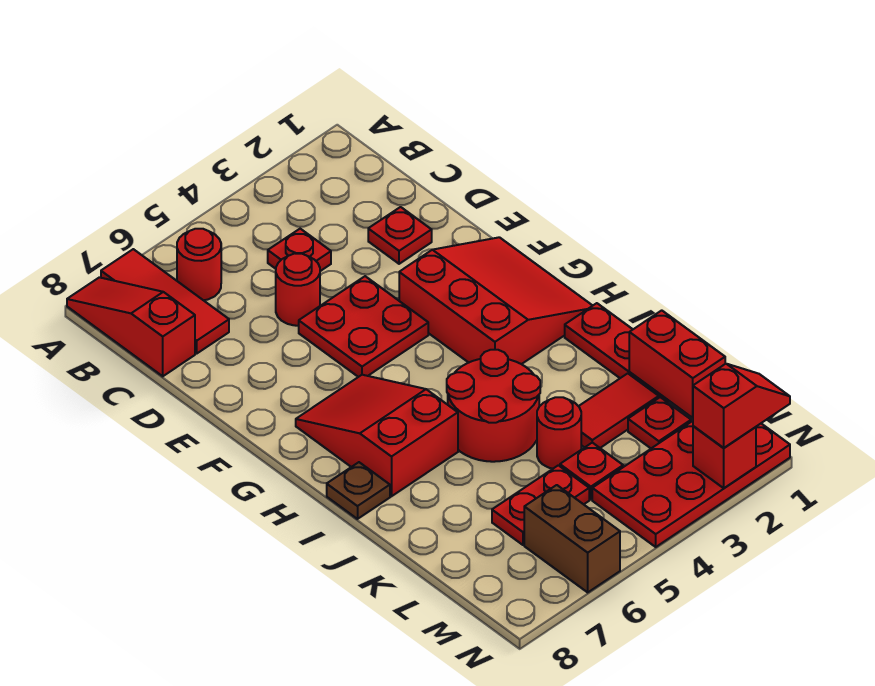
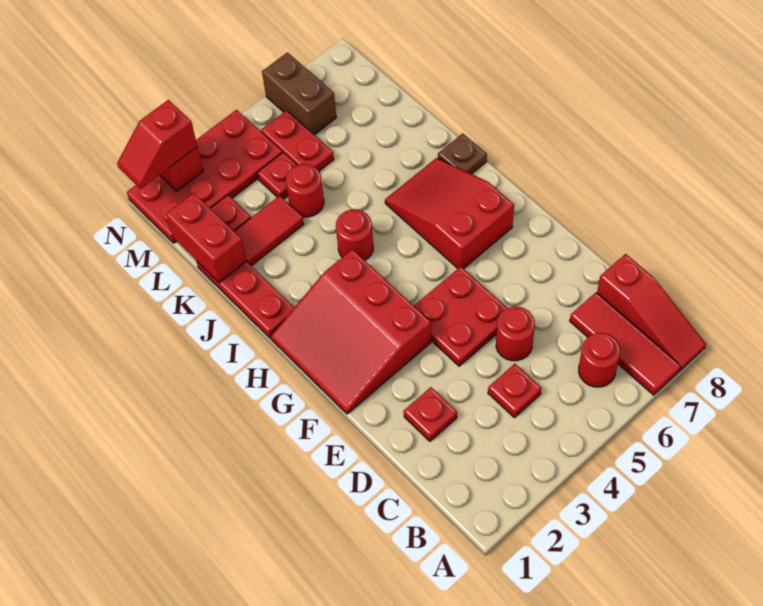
red 2x3 slope [296,375,458,496] -> red 2x3 slope turned to [385,158,514,269]
red 2x2 round brick [447,350,540,462] -> red 1x1 round brick [336,210,373,260]
red 1x2 plate [492,465,589,545] -> red 1x2 plate turned to [261,110,334,171]

